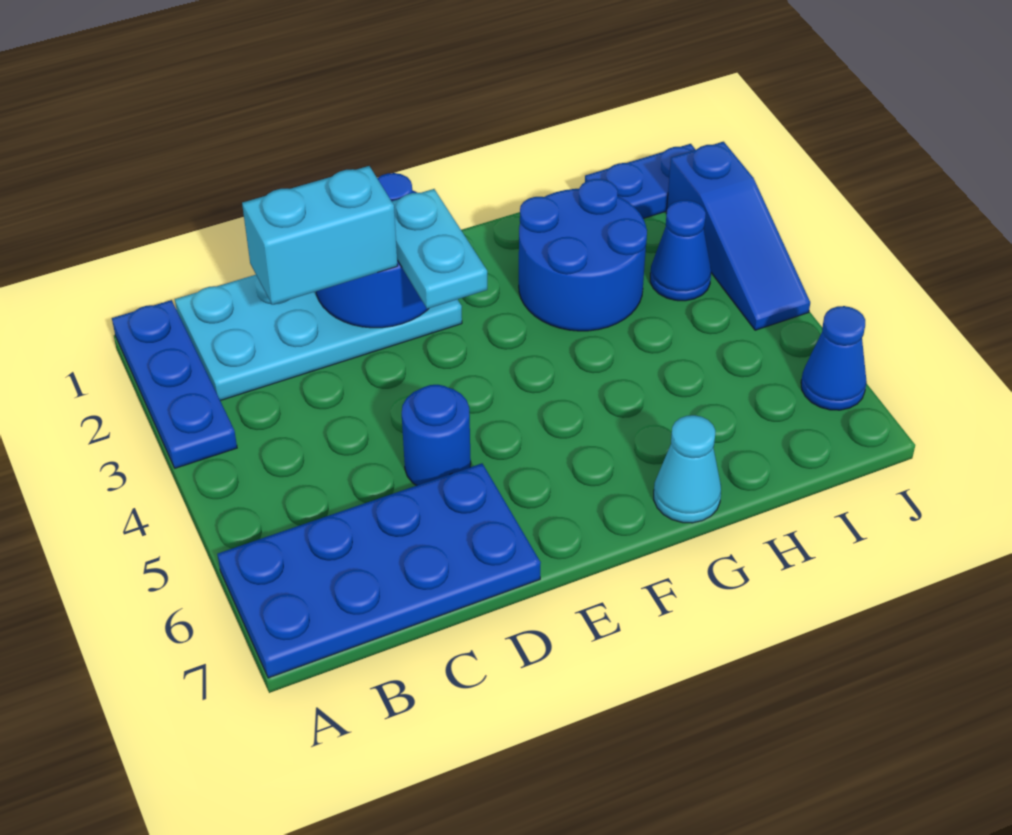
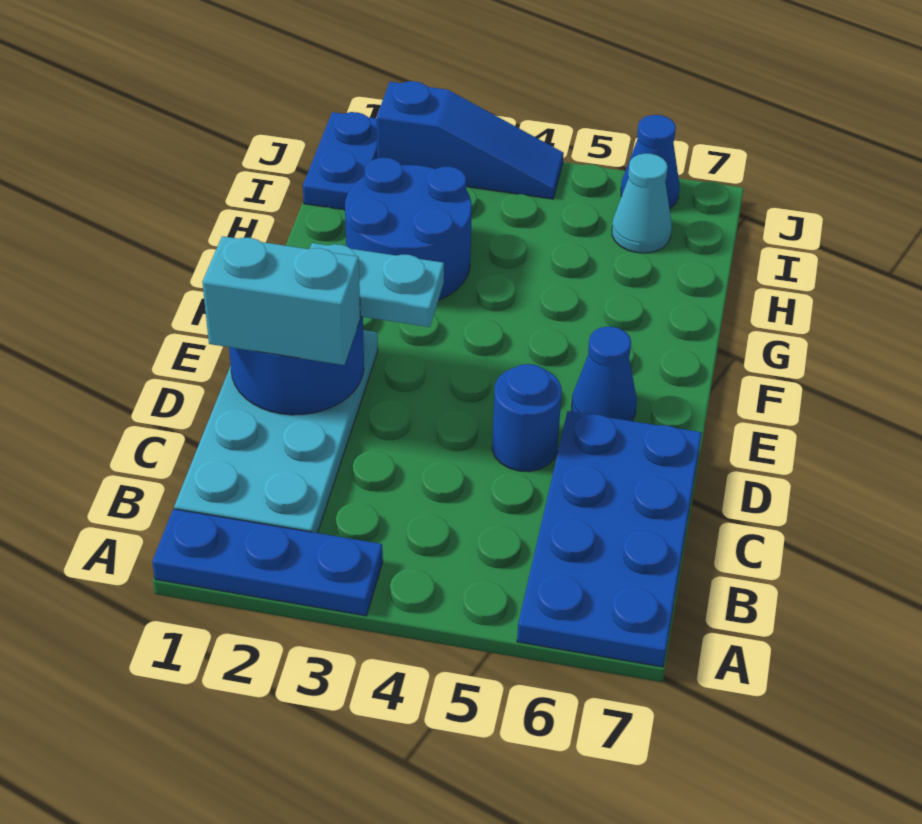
cyan 1x2 brick [242,166,398,305] -> cyan 1x2 brick turned to [202,236,360,365]
cyan 1x1 cone [654,415,721,523] -> cyan 1x1 cone moved to [612,154,672,253]
blue 1x1 cone [650,200,711,301] -> blue 1x1 cone moved to [572,327,637,421]

